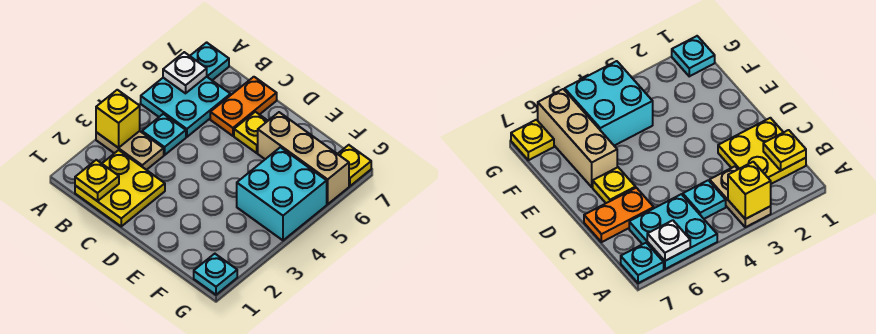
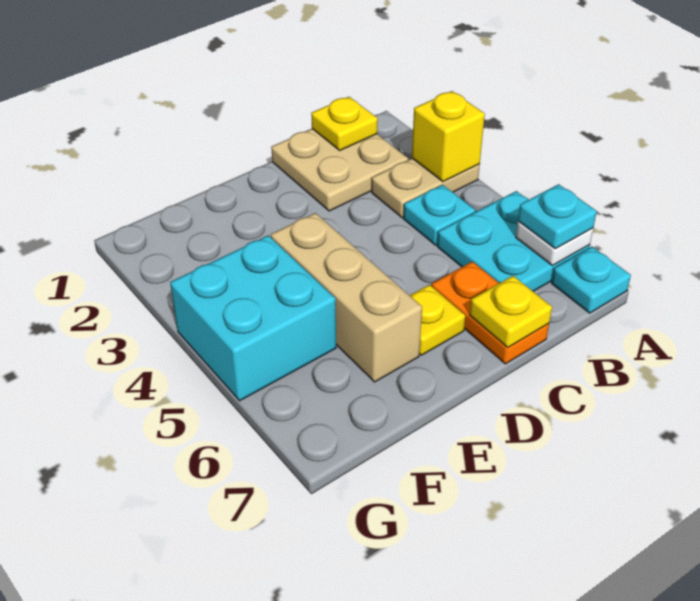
yellow 2x2 plate [75,150,165,226] -> tan 2x2 plate [271,129,408,211]
tan 1x3 brick [258,112,349,204] -> tan 1x3 brick turned to [271,213,422,382]
cyan 1x1 plate [194,254,237,295] -> cyan 1x1 plate moved to [518,184,597,249]
yellow 1x1 plate [338,145,371,186] -> yellow 1x1 plate moved to [470,276,552,347]

